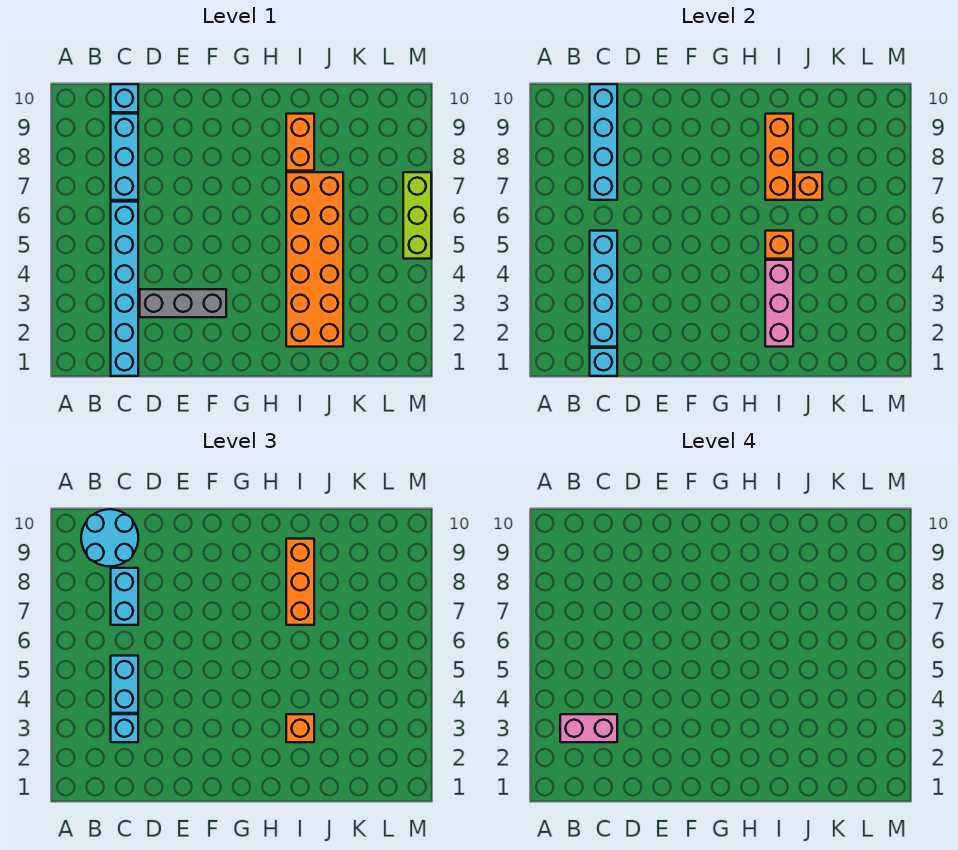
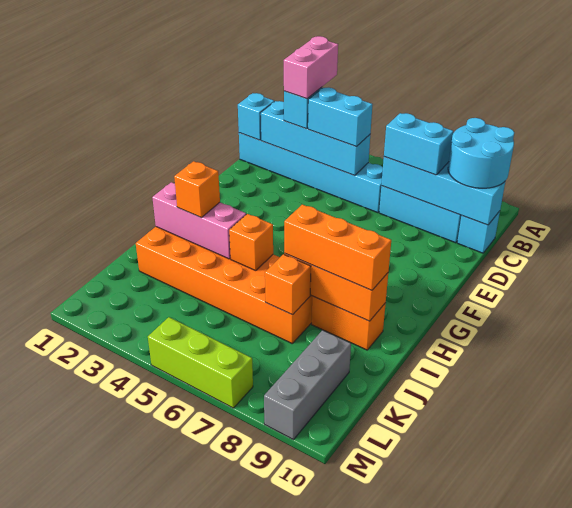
grey 1x3 brick [140,289,226,317] -> grey 1x3 brick moved to [264,330,351,440]

